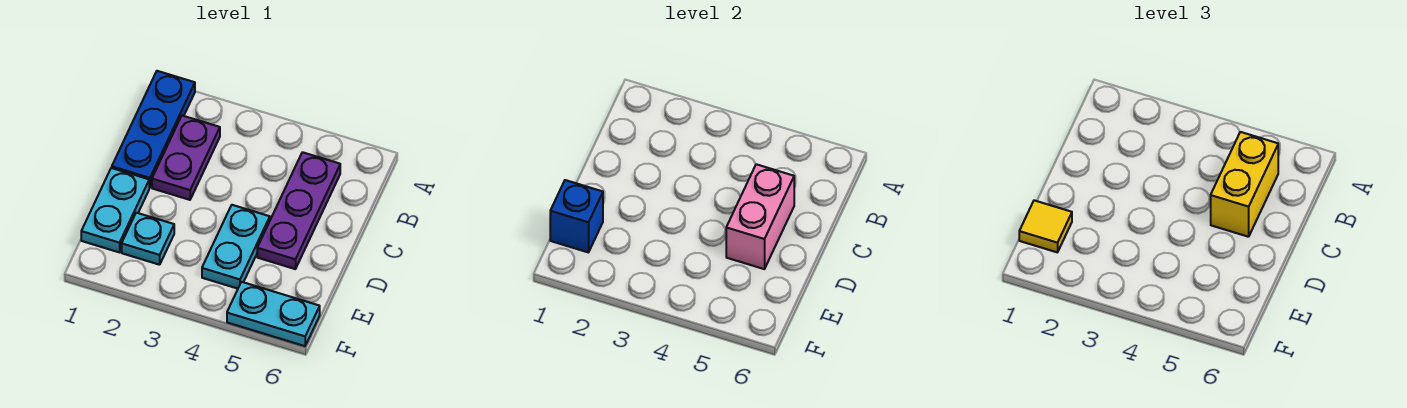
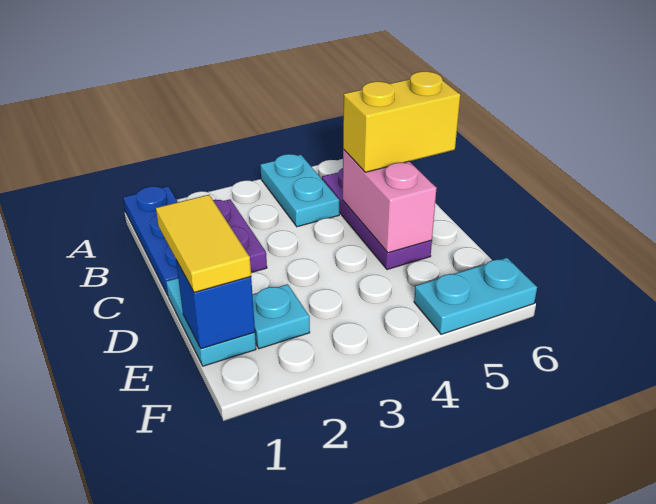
yellow 1x2 brick [1211,132,1278,237] -> yellow 1x2 brick turned to [343,71,460,172]
cyan 1x2 plate [202,205,270,289] -> cyan 1x2 plate moved to [260,154,339,227]
yellow 1x1 tile [1019,200,1072,252] -> yellow 1x2 tile [156,195,251,293]

